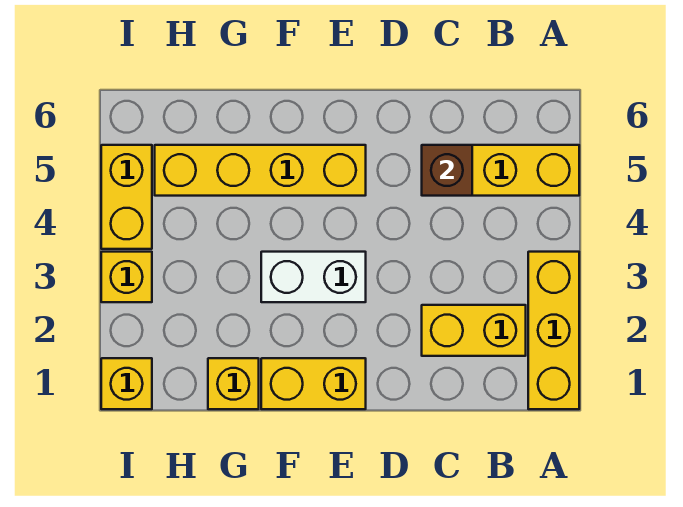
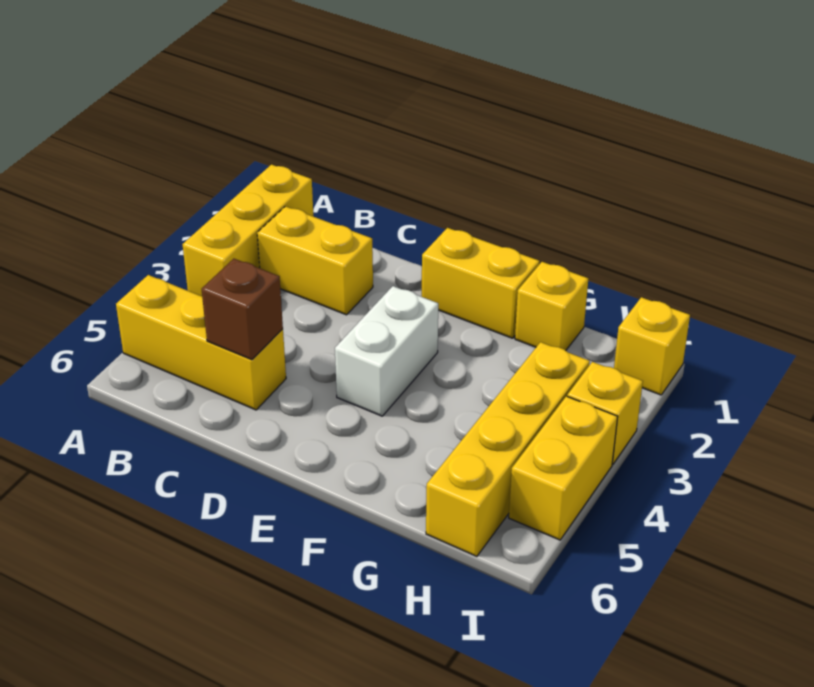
white 1x2 brick [261,252,366,302] -> white 1x2 brick turned to [335,286,438,416]
yellow 1x4 brick [155,145,366,196] -> yellow 1x4 brick turned to [426,342,590,556]

